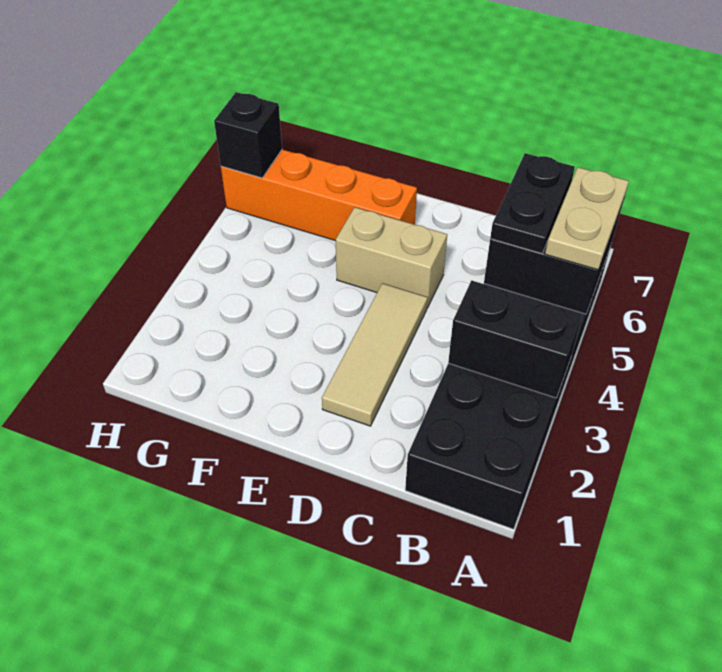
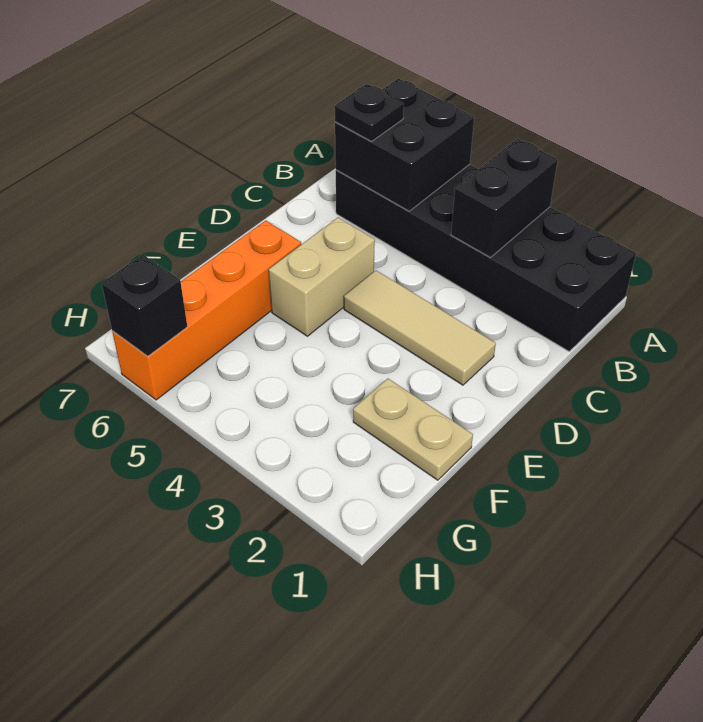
tan 1x2 plate [545,167,629,270] -> tan 1x2 plate moved to [353,378,473,480]
black 1x2 plate [490,153,575,253] -> black 1x1 plate [335,84,404,141]

